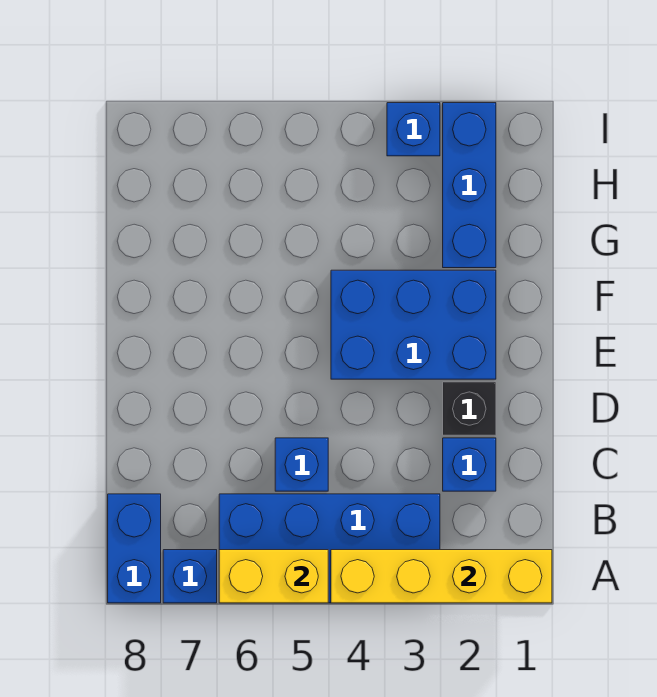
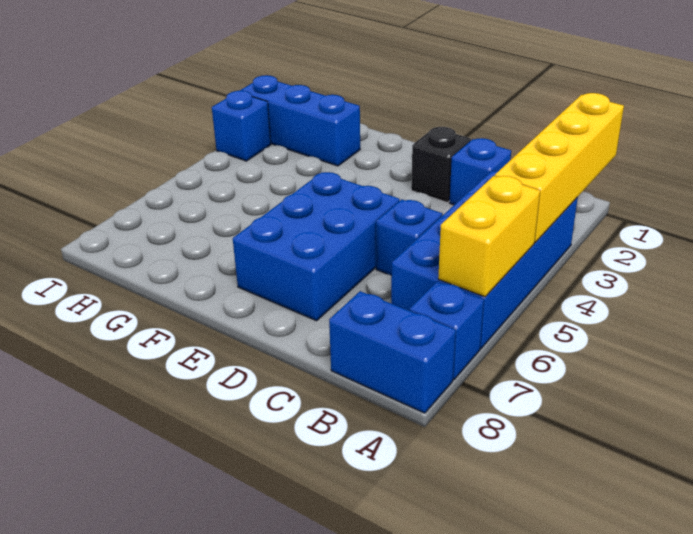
blue 2x3 brick [331,270,496,379] -> blue 2x3 brick moved to [233,172,400,321]

